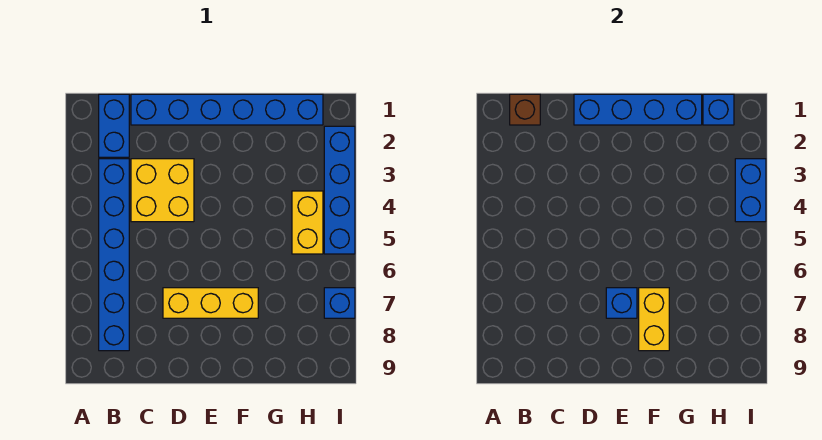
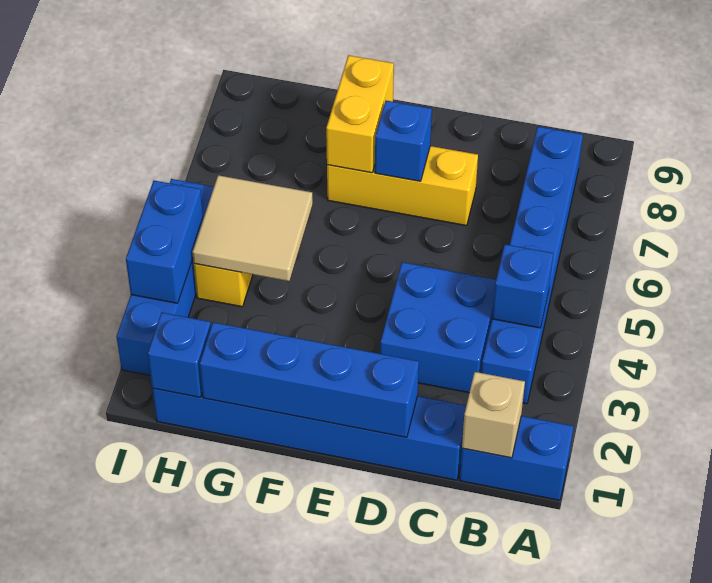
blue 1x2 brick [99,94,129,157] -> blue 1x2 brick turned to [459,416,573,500]
brown 1x1 brick [510,94,540,125] -> tan 1x1 brick [462,372,525,458]
yellow 2x2 brick [131,159,194,222] -> blue 2x2 brick [380,262,496,393]
none -> tan 2x2 tile [192,175,313,281]
blue 1x1 brick [324,288,355,318] -> blue 1x1 brick moved to [492,244,553,328]

